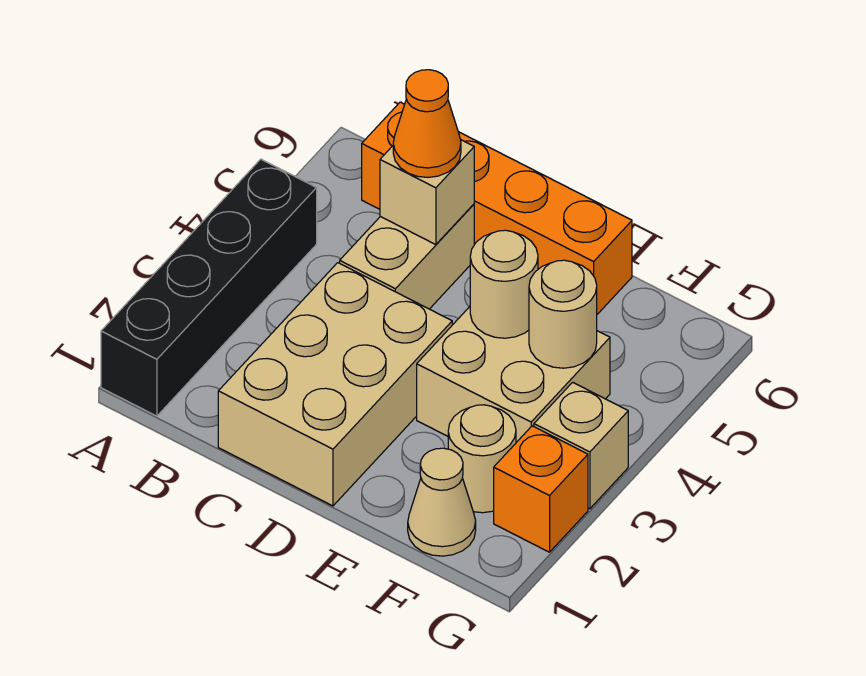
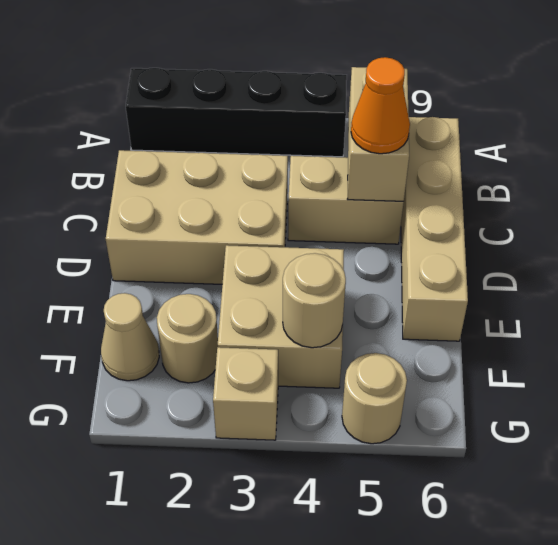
orange 1x4 brick [362,102,632,314] -> tan 1x4 brick [401,117,468,341]
tan 1x1 brick [380,139,474,245] -> tan 1x2 brick [348,67,409,201]
tan 1x1 round brick [470,230,538,338] -> tan 1x1 round brick moved to [342,353,407,444]
orange 1x1 brick [494,426,588,552] -> none

